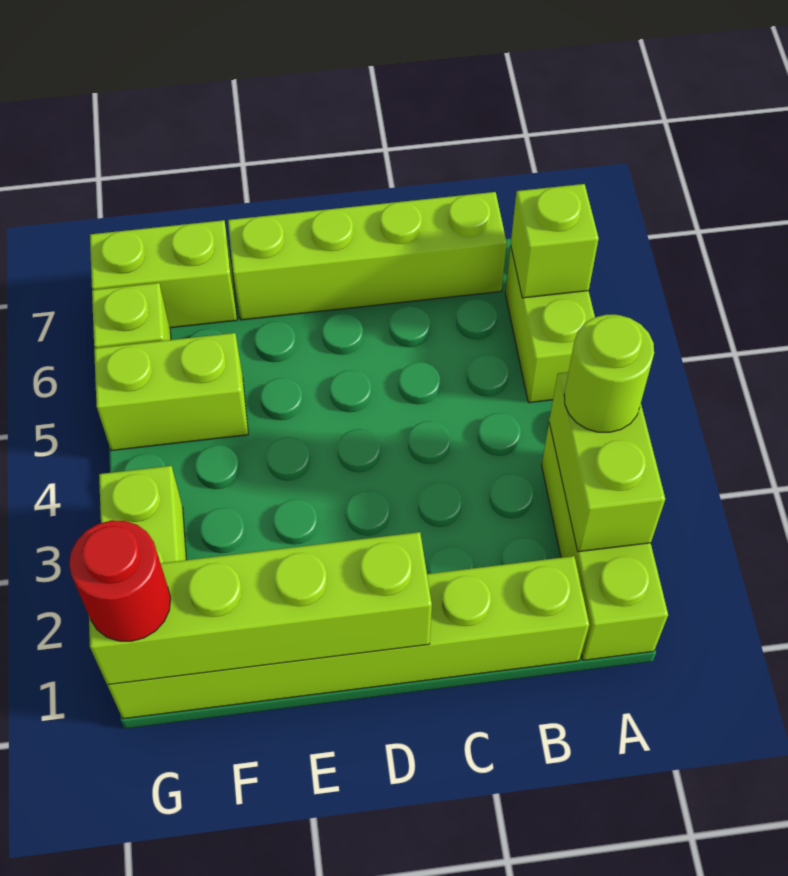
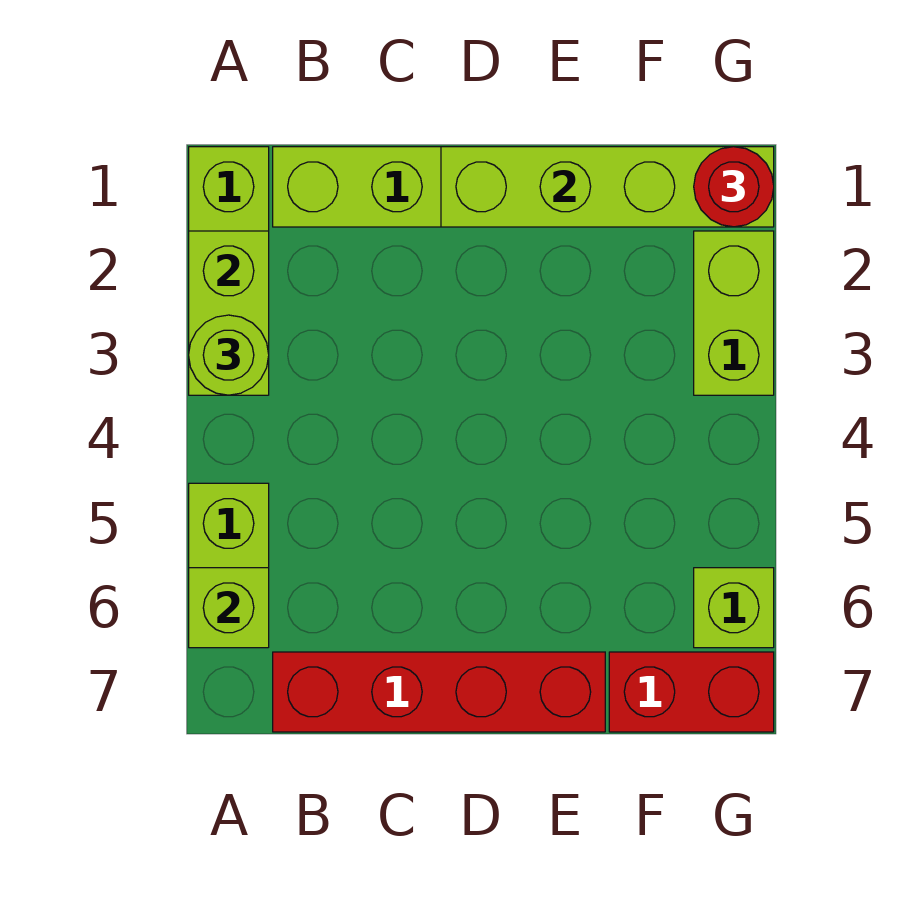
lime 1x4 brick [228,192,507,320] -> red 1x4 brick [273,652,605,732]
lime 1x2 brick [94,333,248,451] -> none
lime 1x2 brick [90,220,237,328] -> red 1x2 brick [609,652,774,732]

